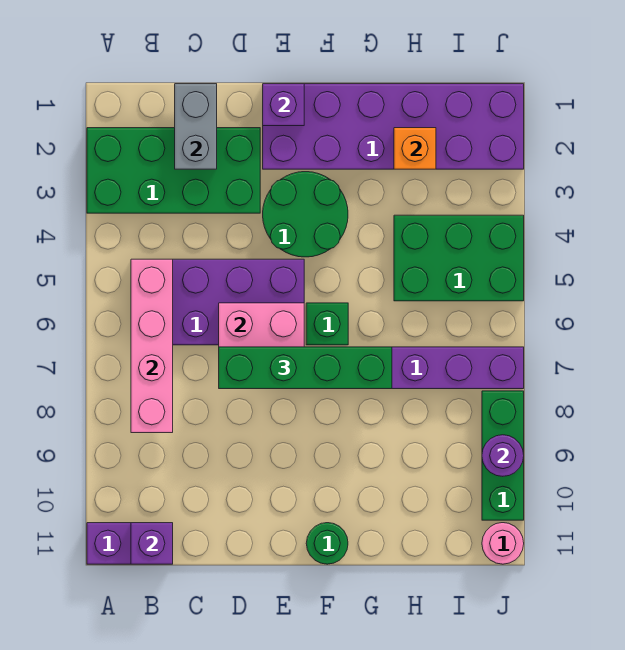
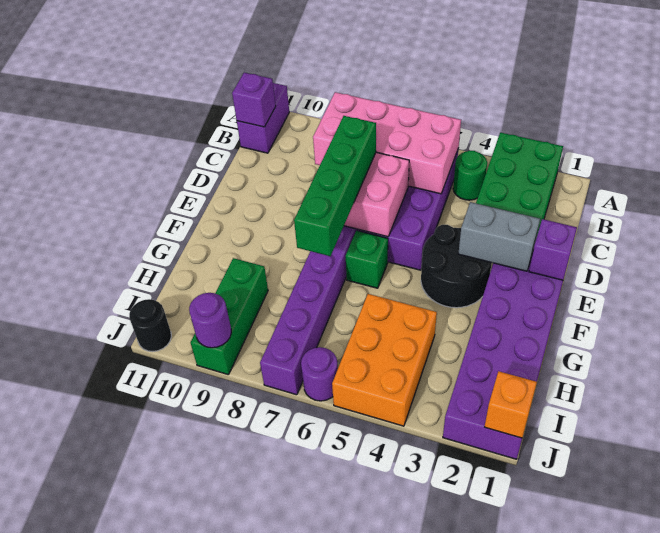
pink 1x4 brick [131,259,173,433] -> pink 2x4 brick [313,92,461,194]
grey 1x2 brick [175,84,217,169] -> grey 1x2 brick moved to [458,202,540,271]
green 2x2 round brick [263,172,348,257] -> black 2x2 round brick [421,225,492,308]
green 1x1 round brick [306,523,348,564] -> green 1x1 round brick moved to [453,151,487,200]
orange 1x1 brick [394,128,436,169] -> orange 1x1 brick moved to [485,371,537,438]
green 2x3 brick [394,215,524,301] -> orange 2x3 brick [332,294,437,426]
none -> purple 1x1 round brick [301,347,338,401]
green 1x3 brick [482,391,524,520] -> green 1x3 brick turned to [191,258,268,375]
pink 1x1 round brick [482,523,524,564] -> black 1x1 round brick [129,299,171,352]

